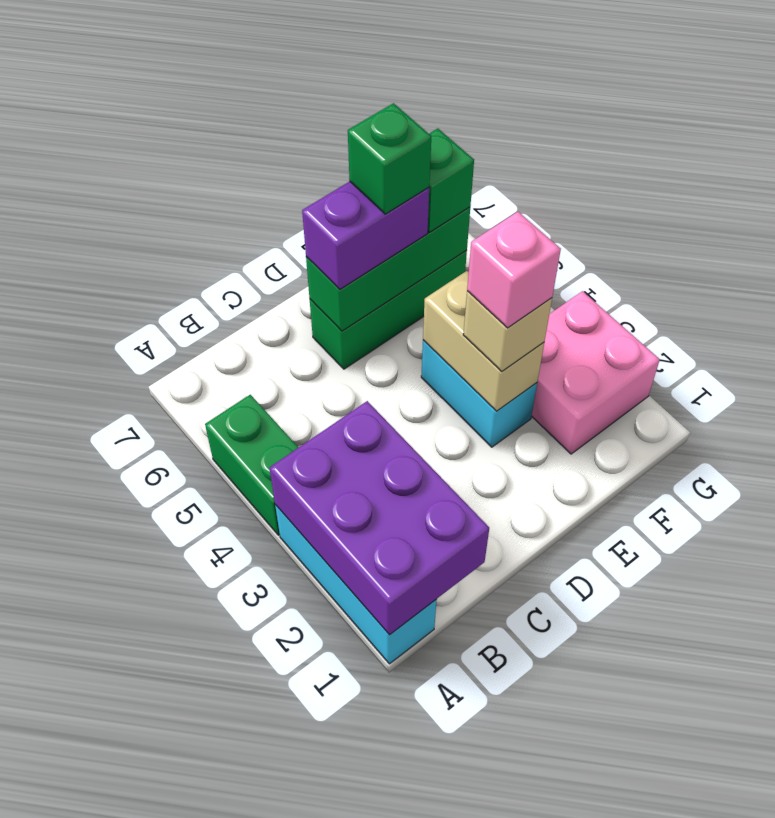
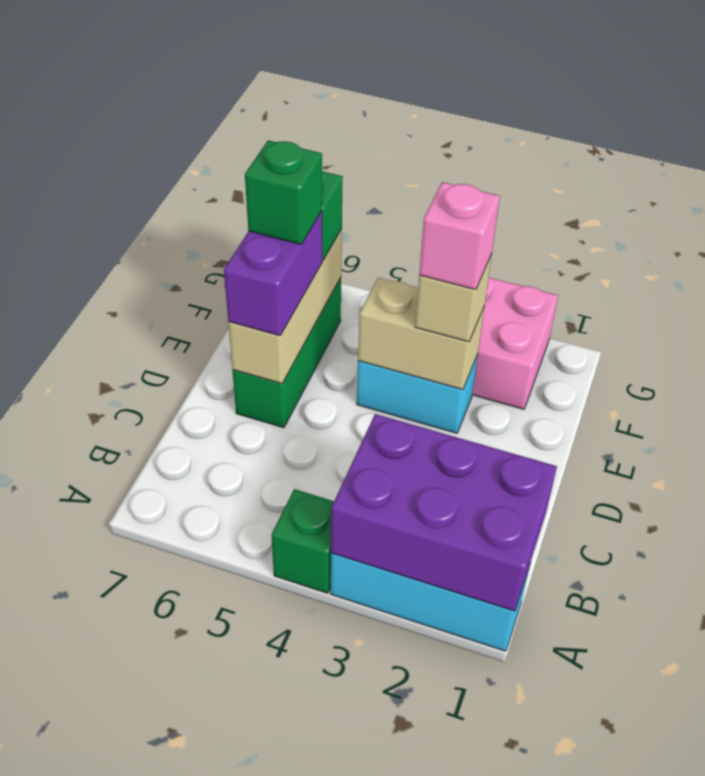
green 1x2 brick [205,395,299,535] -> green 1x1 brick [272,489,334,593]
green 1x3 brick [306,207,470,331] -> tan 1x3 brick [228,229,342,384]

